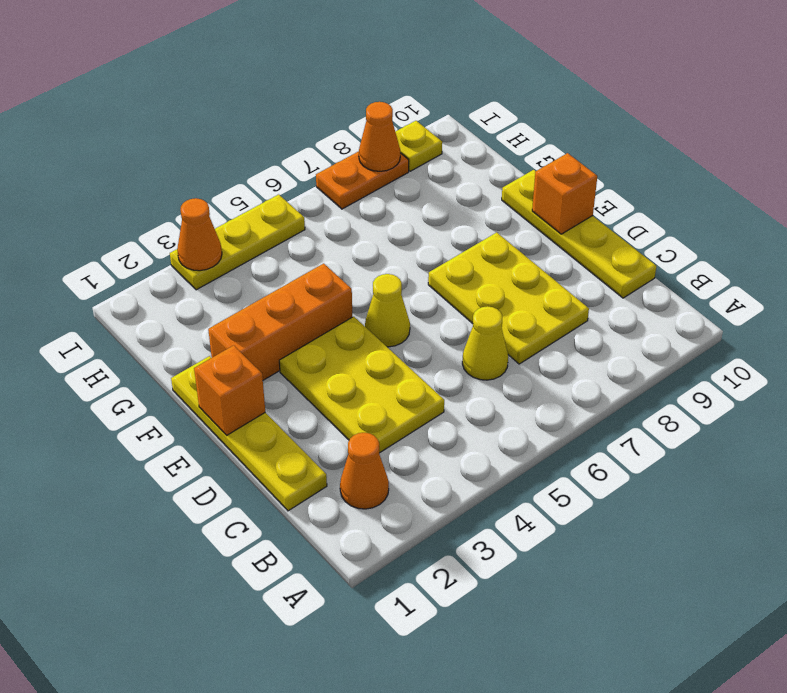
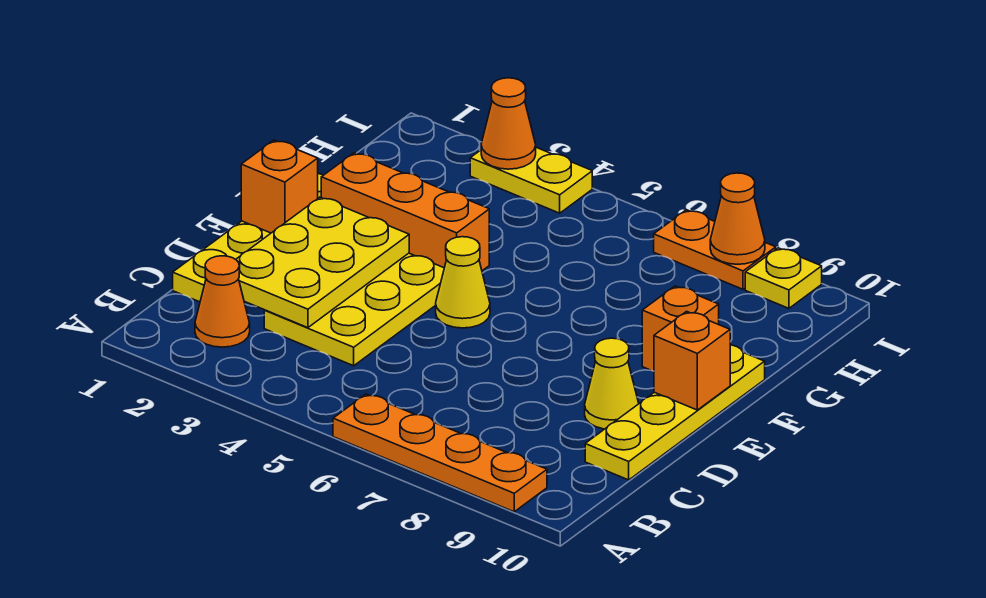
none -> orange 1x4 plate [333,394,547,512]
yellow 1x1 cone [462,306,508,380] -> yellow 1x1 cone moved to [585,338,639,429]
yellow 2x3 plate [428,232,589,364] -> yellow 2x3 plate moved to [236,197,409,328]
none -> orange 1x1 brick [642,286,719,371]
yellow 1x3 plate [170,194,305,290] -> yellow 1x2 plate [470,147,592,213]

